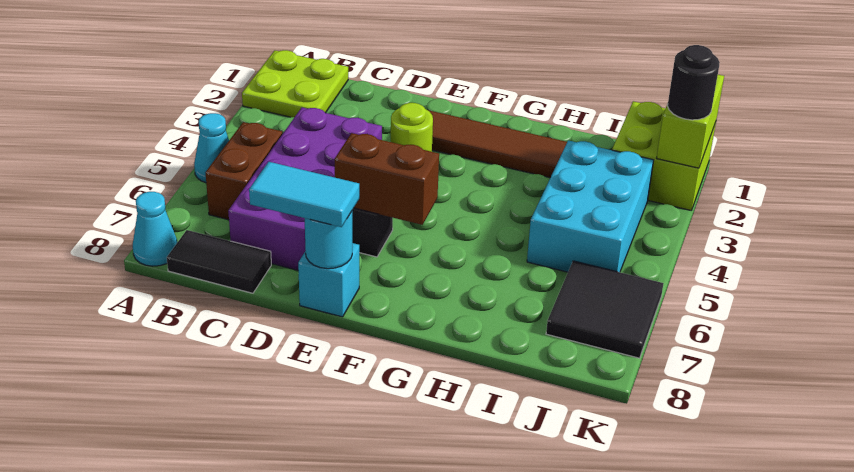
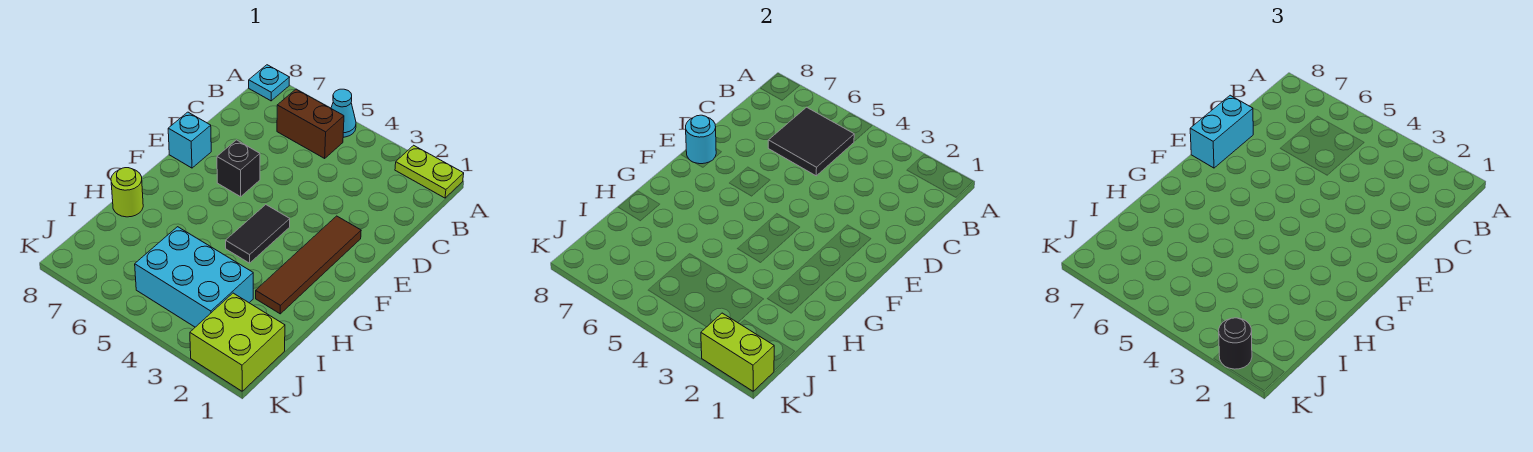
lime 2x2 plate [242,50,348,117] -> lime 1x2 plate [395,145,464,198]
cyan 1x1 cone [133,192,177,266] -> cyan 1x1 plate [249,65,290,101]
black 1x2 tile [167,230,271,293] -> black 1x2 tile moved to [226,205,290,263]
purple 2x4 brick [228,108,382,270] -> none
cyan 1x2 tile [249,162,359,227] -> cyan 1x2 brick [1190,95,1253,168]
lime 1x1 round brick [391,103,433,152] -> lime 1x1 round brick moved to [111,168,143,217]
brown 1x2 brick [335,133,439,225] -> none
black 2x2 tile [546,261,663,358] -> black 2x2 tile moved to [768,107,854,176]

